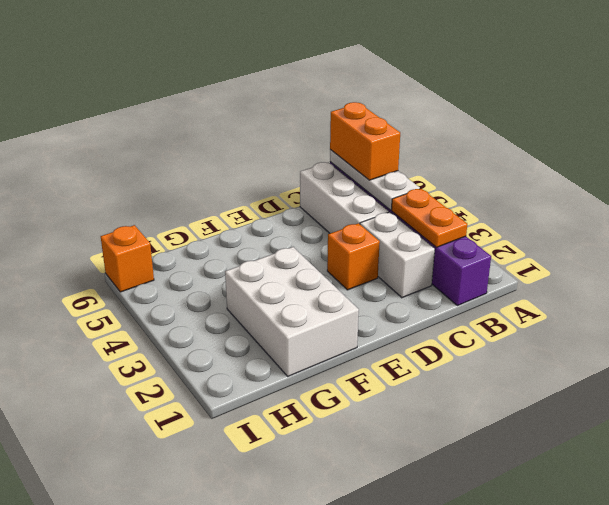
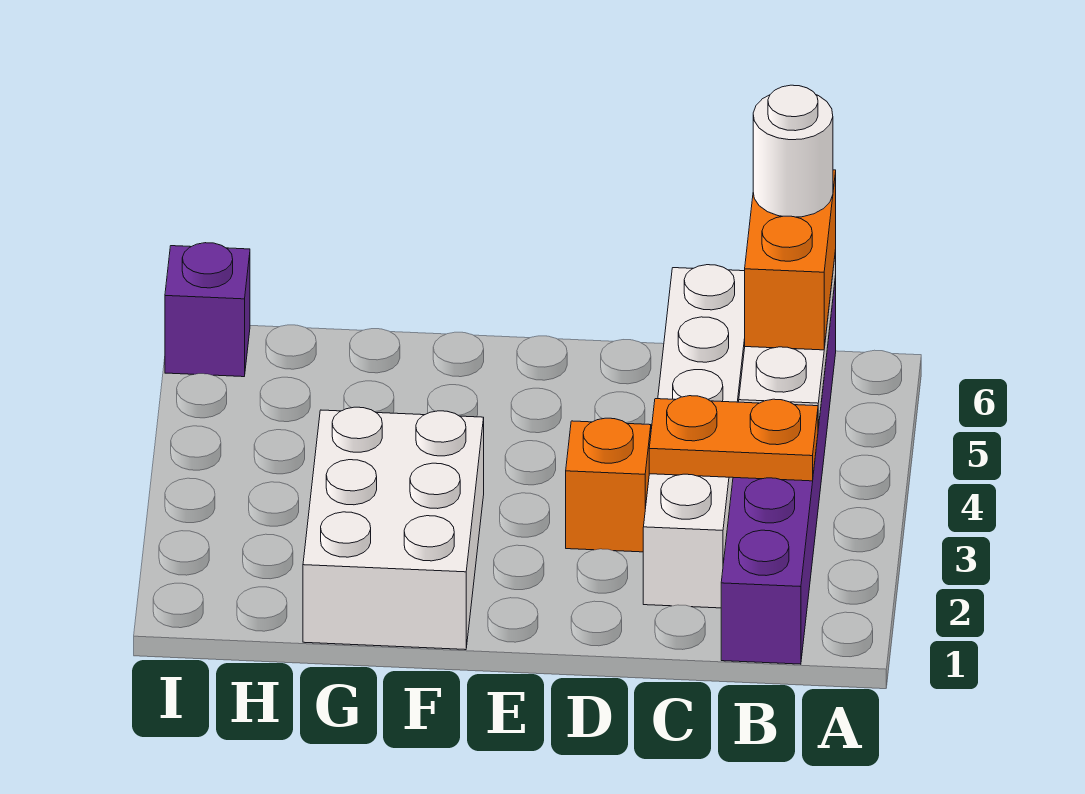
orange 1x2 plate [391,189,467,247] -> orange 1x2 plate turned to [649,396,818,481]
none -> white 1x1 round brick [753,85,833,217]
orange 1x1 brick [101,225,154,292] -> purple 1x1 brick [165,243,250,377]

